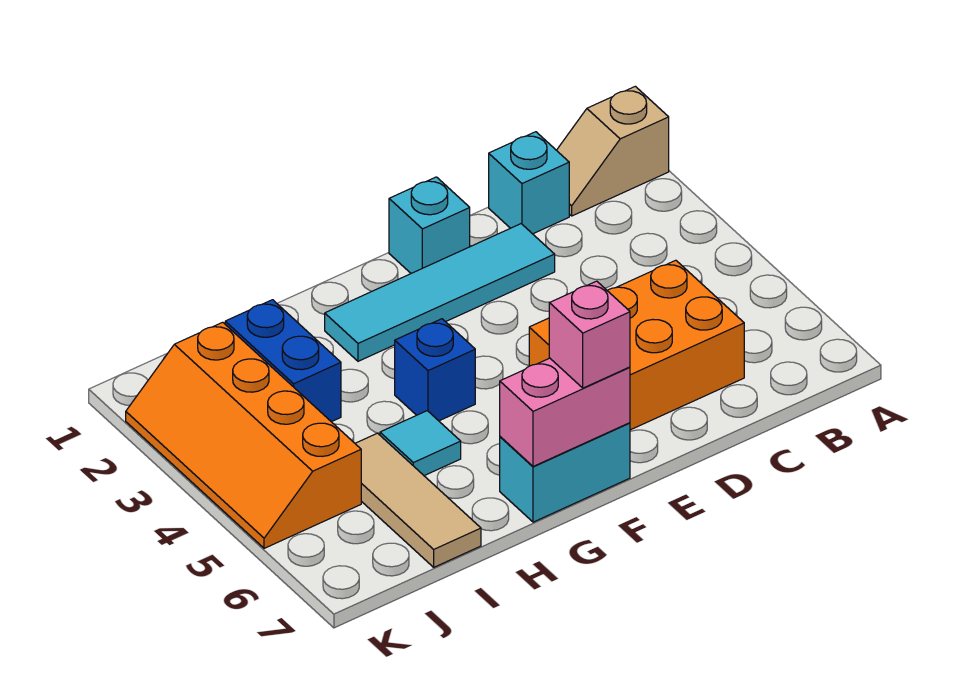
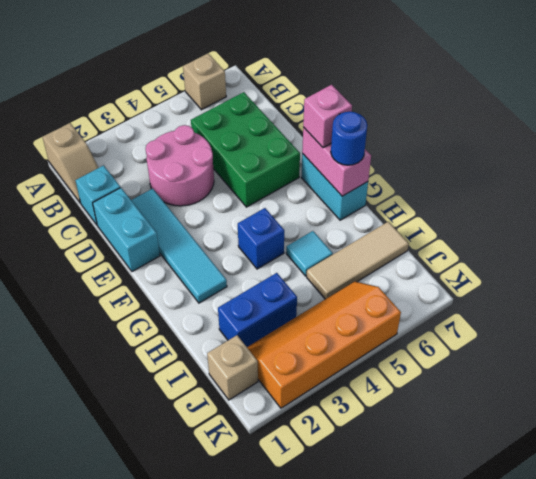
none -> tan 1x1 brick [183,54,226,110]
none -> pink 2x2 round brick [145,125,214,206]
orange 2x3 brick [529,260,744,430] -> green 2x3 brick [191,92,300,207]
cyan 1x1 brick [389,177,470,273] -> cyan 1x2 brick [93,188,160,272]
none -> blue 1x1 round brick [331,111,367,165]
none -> tan 1x1 brick [207,335,258,400]
orange 2x4 slope [126,322,361,548] -> orange 2x4 slope turned to [247,281,401,408]

